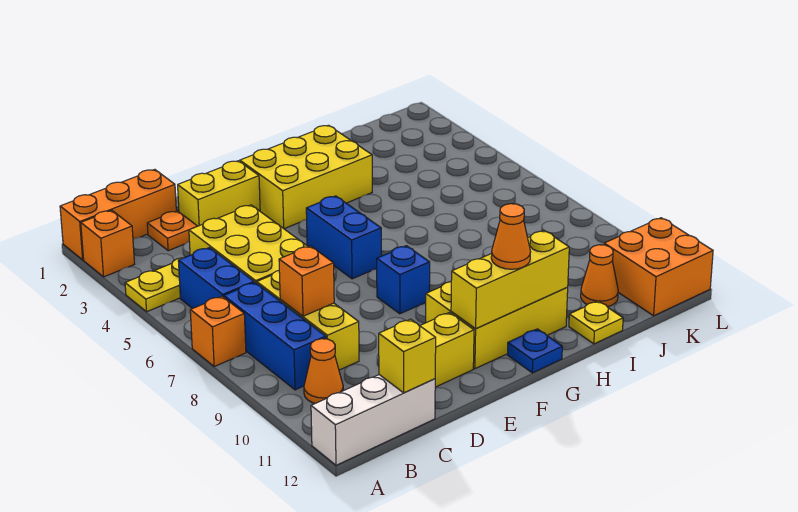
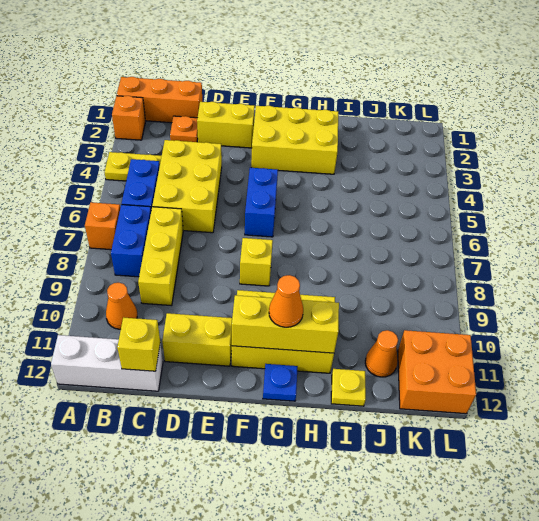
blue 1x3 brick [224,282,326,390] -> blue 1x2 brick [111,205,151,277]
orange 1x1 brick [279,246,334,316] -> none
blue 1x1 brick [377,246,430,314] -> yellow 1x1 brick [240,238,273,286]

